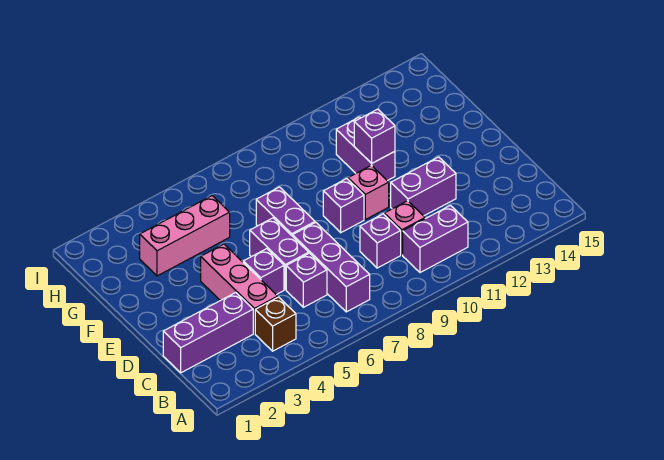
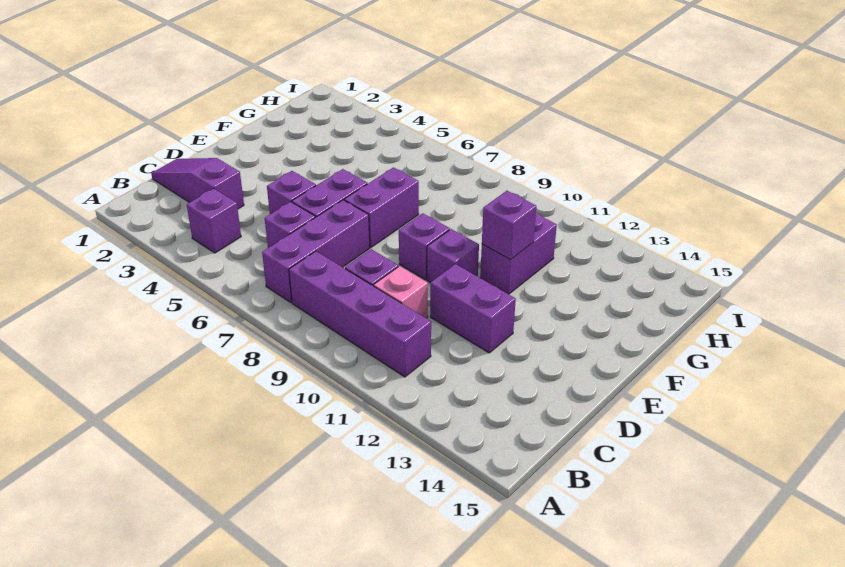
brown 1x1 brick [255,297,296,351] -> purple 1x1 brick [187,189,241,253]
purple 1x2 brick [403,205,468,273] -> purple 1x4 brick [289,251,431,377]
purple 1x3 brick [163,293,253,373] -> purple 1x3 slope [151,158,244,209]
pink 1x3 brick [201,244,278,334] -> none
pink 1x1 brick [348,165,389,220] -> purple 1x1 brick [427,229,479,283]
pink 1x3 brick [140,196,230,276] -> none

